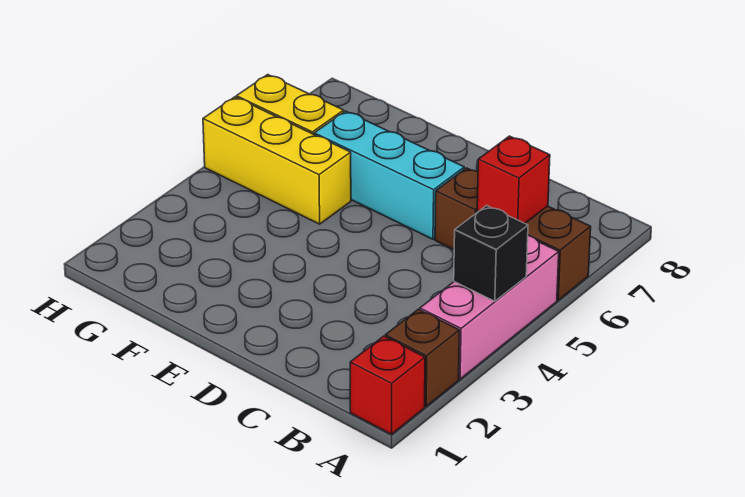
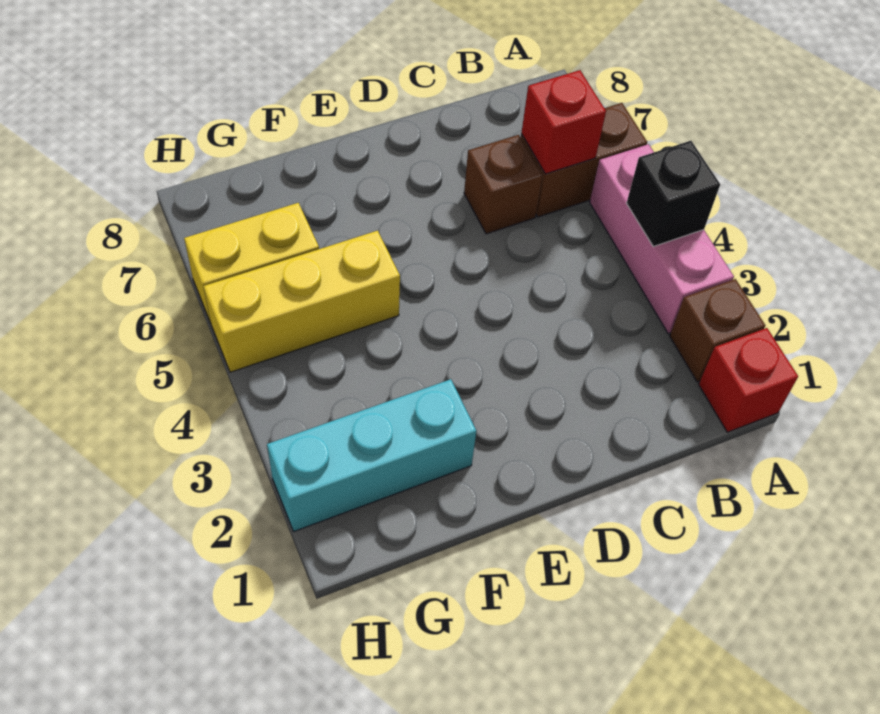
cyan 1x3 brick [314,111,464,239] -> cyan 1x3 brick moved to [267,379,476,531]

